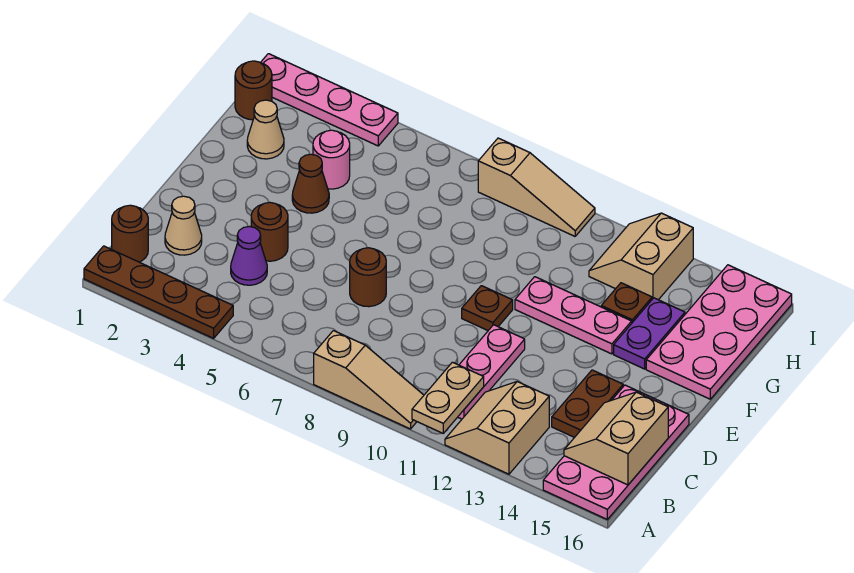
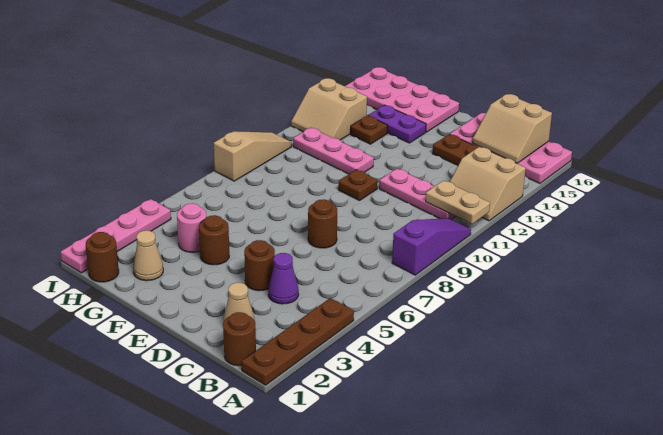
tan 1x3 slope [314,331,424,429] -> purple 1x3 slope [392,218,471,275]
brown 1x1 cone [292,154,329,213] -> brown 1x1 round brick [199,215,229,265]
pink 1x3 plate [515,277,632,354] -> pink 1x3 plate turned to [293,128,374,174]

